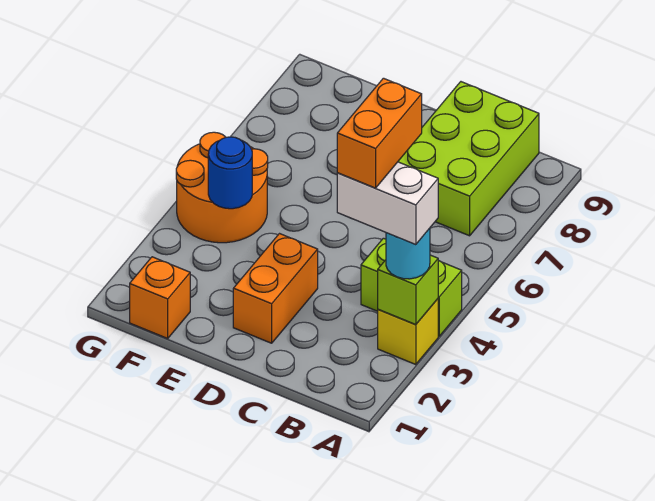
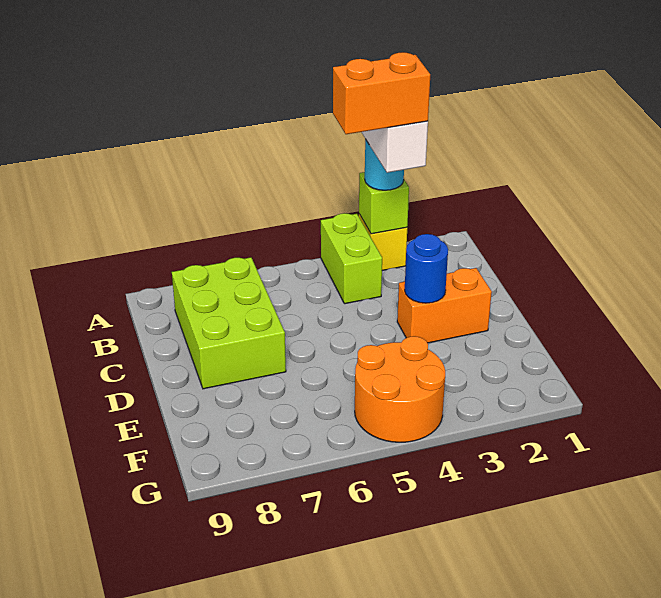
lime 2x3 brick [398,82,539,236] -> lime 2x3 brick turned to [172,257,286,389]
orange 1x1 brick [130,257,190,338] -> none
blue 1x1 round brick [208,137,252,209] -> blue 1x1 round brick moved to [405,234,448,303]

